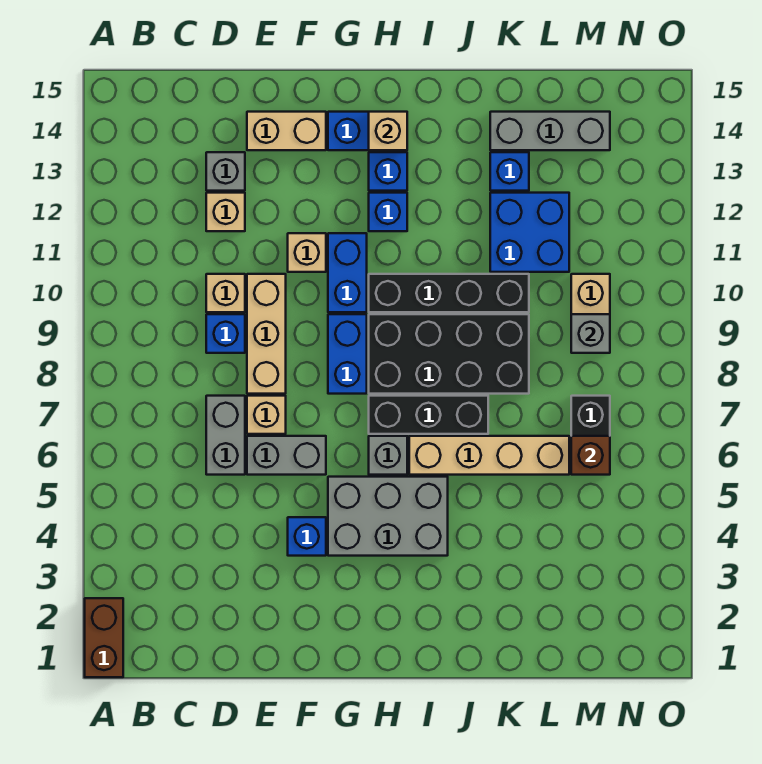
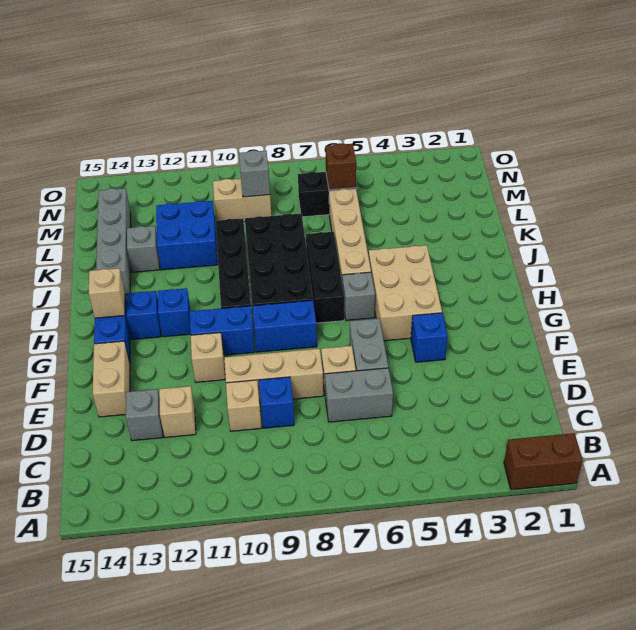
grey 2x3 brick [328,477,448,556] -> tan 2x3 brick [369,245,442,341]
blue 1x1 brick [490,152,529,191] -> grey 1x1 brick [127,226,160,272]
grey 1x3 brick [490,112,610,150] -> grey 1x4 brick [96,188,131,295]

